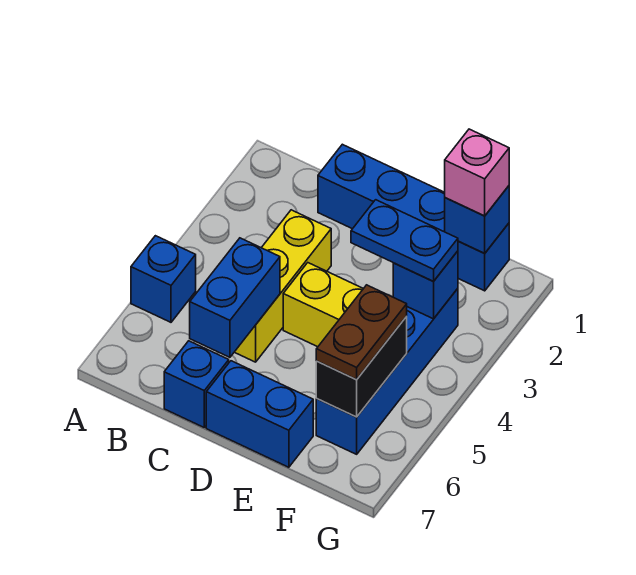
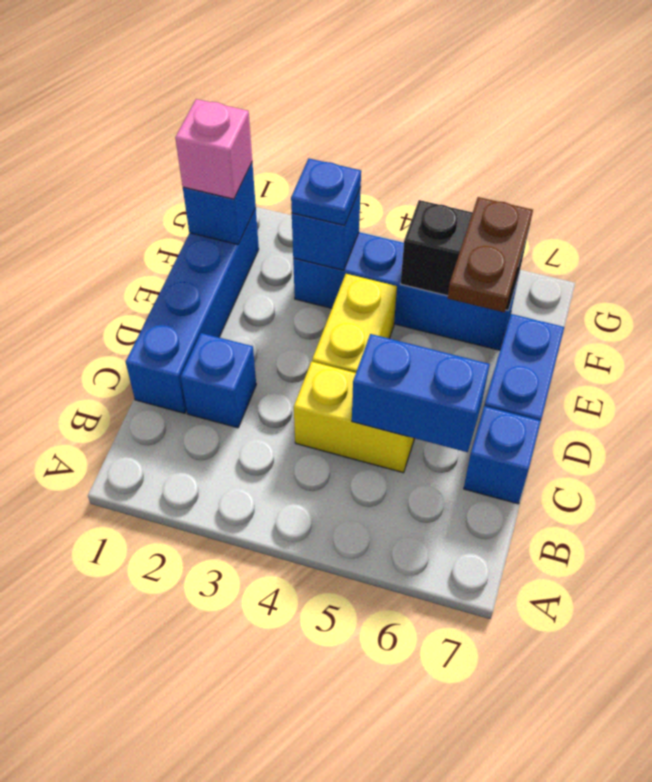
blue 1x1 brick [131,236,196,322] -> blue 1x1 brick moved to [181,333,256,428]
yellow 1x3 brick [235,210,331,362] -> yellow 1x2 brick [294,361,415,473]
blue 1x2 plate [351,200,458,282] -> blue 1x1 plate [291,158,361,225]
brown 1x2 plate [316,285,407,379] -> brown 1x2 plate turned to [447,197,533,312]

